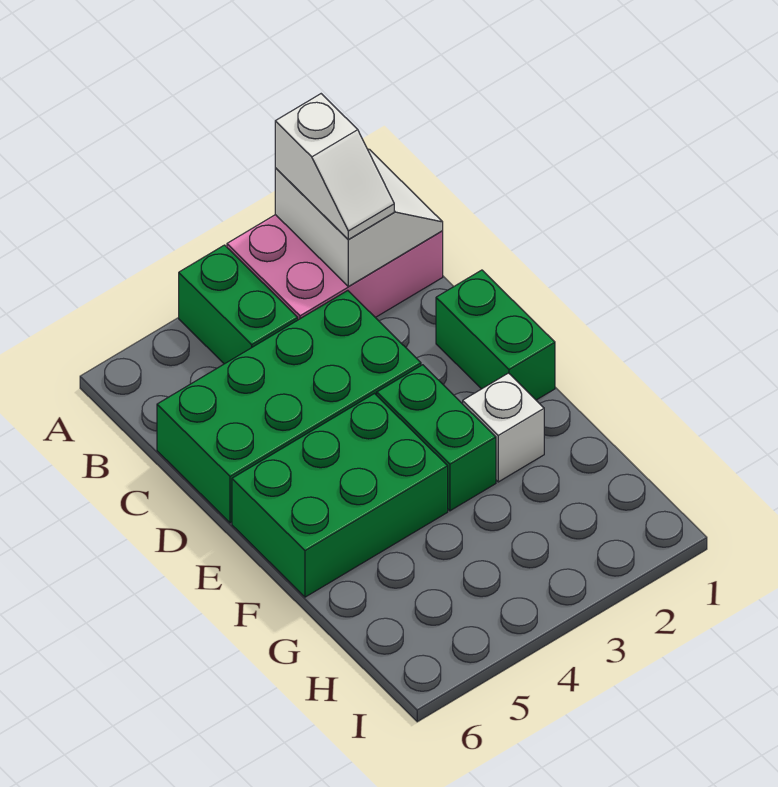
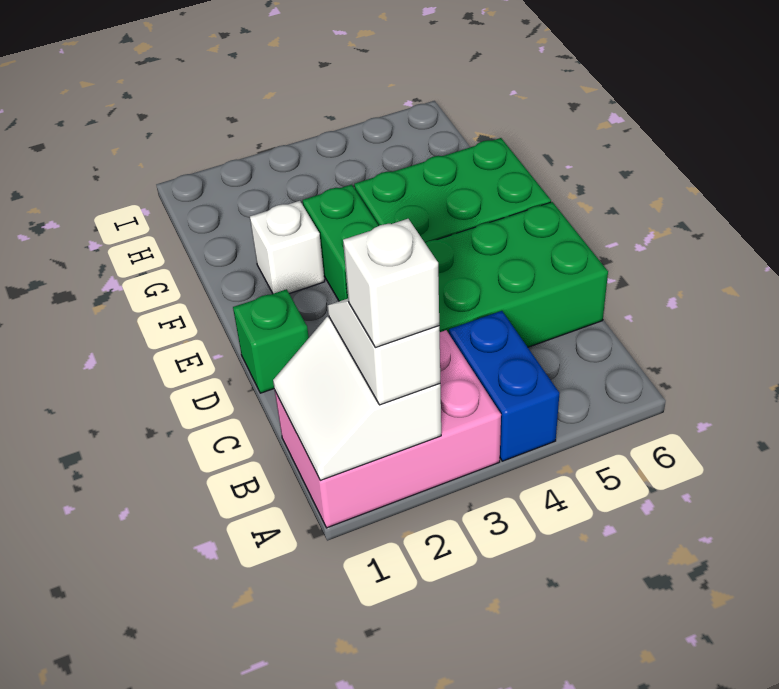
none -> white 1x1 brick [343,219,439,348]
green 1x2 brick [179,245,298,364] -> blue 1x2 brick [449,311,560,461]
green 1x2 brick [436,270,555,400] -> green 1x1 brick [233,289,309,393]

